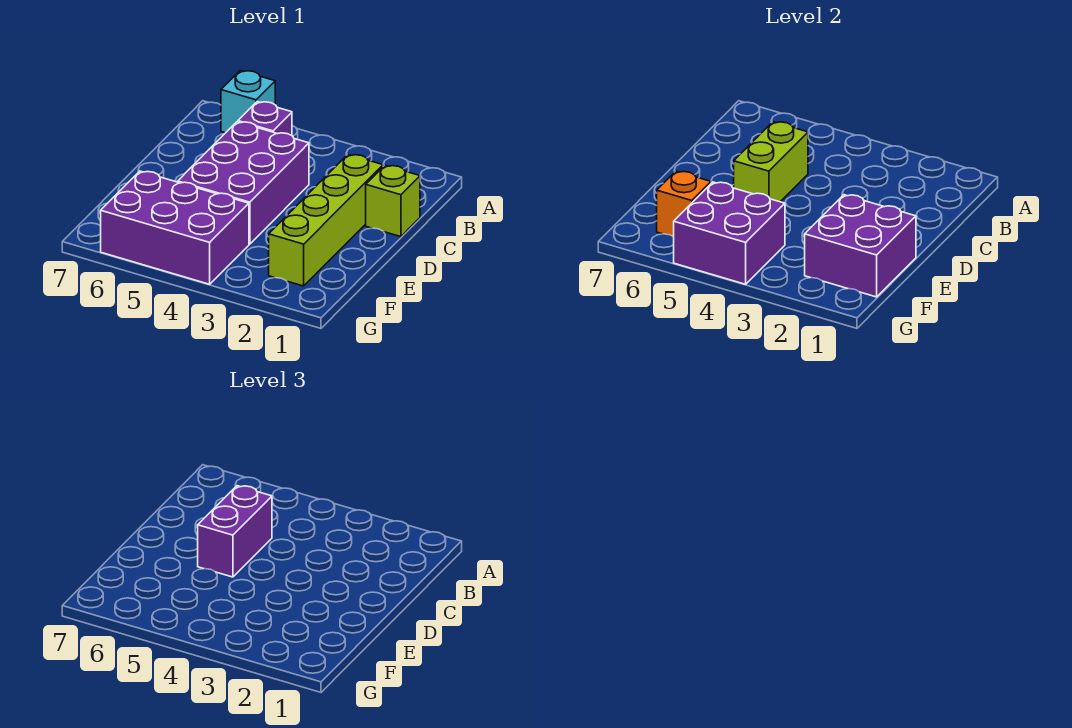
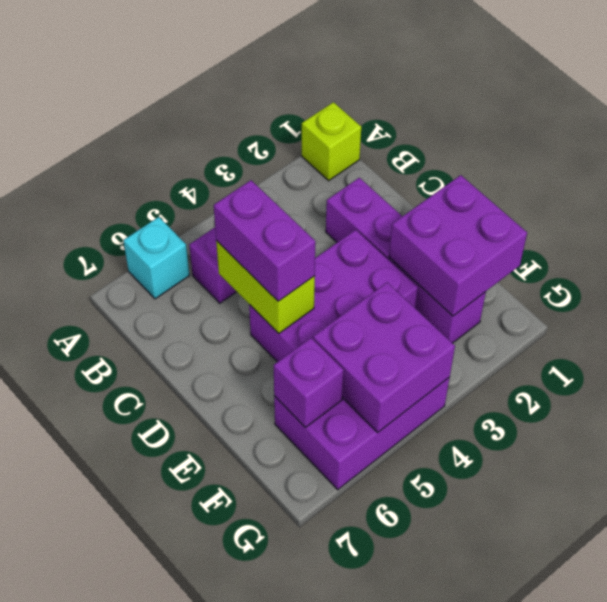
lime 1x1 brick [366,165,420,237] -> lime 1x1 brick moved to [302,102,361,181]
lime 1x4 brick [269,155,383,286] -> purple 1x4 brick [326,178,486,343]
purple 2x3 brick [178,122,309,244] -> purple 2x3 brick turned to [249,230,418,362]
orange 1x1 brick [657,171,711,237] -> purple 1x1 brick [274,338,344,427]

